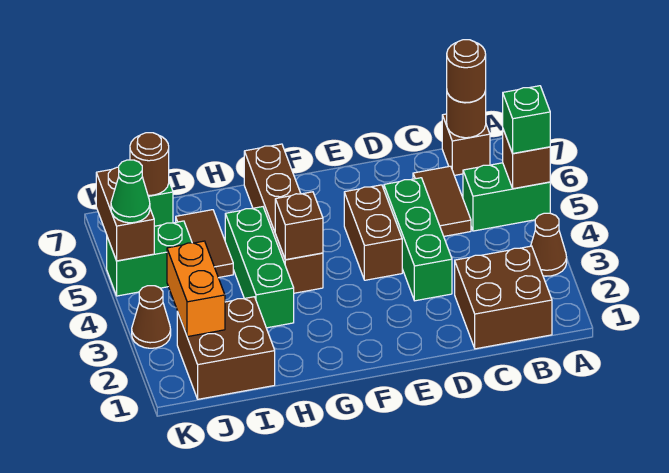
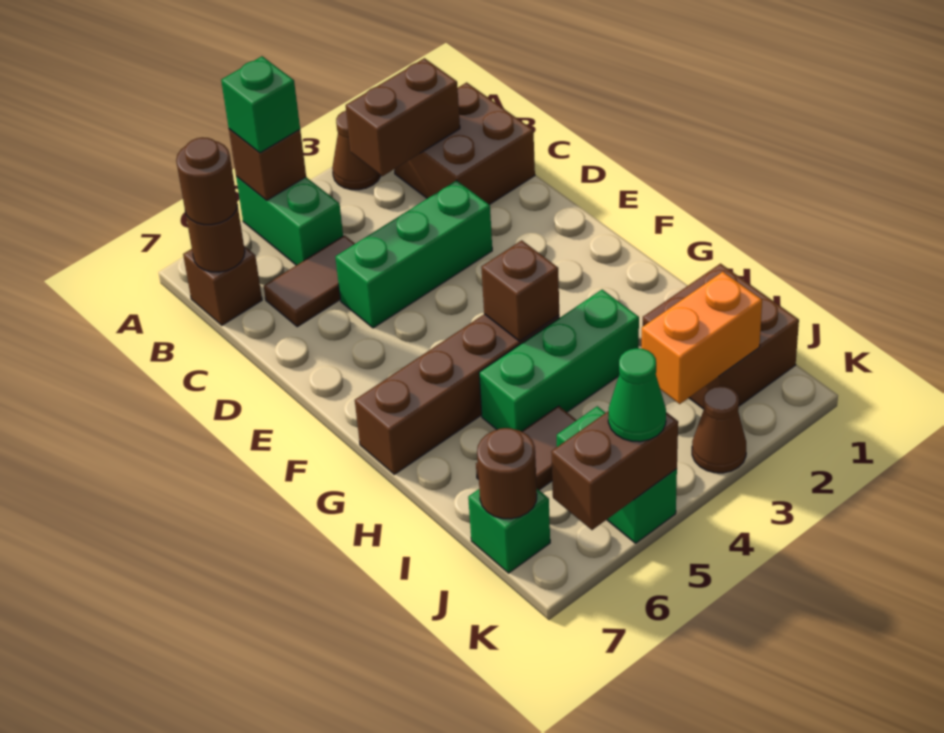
brown 1x2 brick [344,185,402,280] -> brown 1x2 brick moved to [346,58,460,176]

